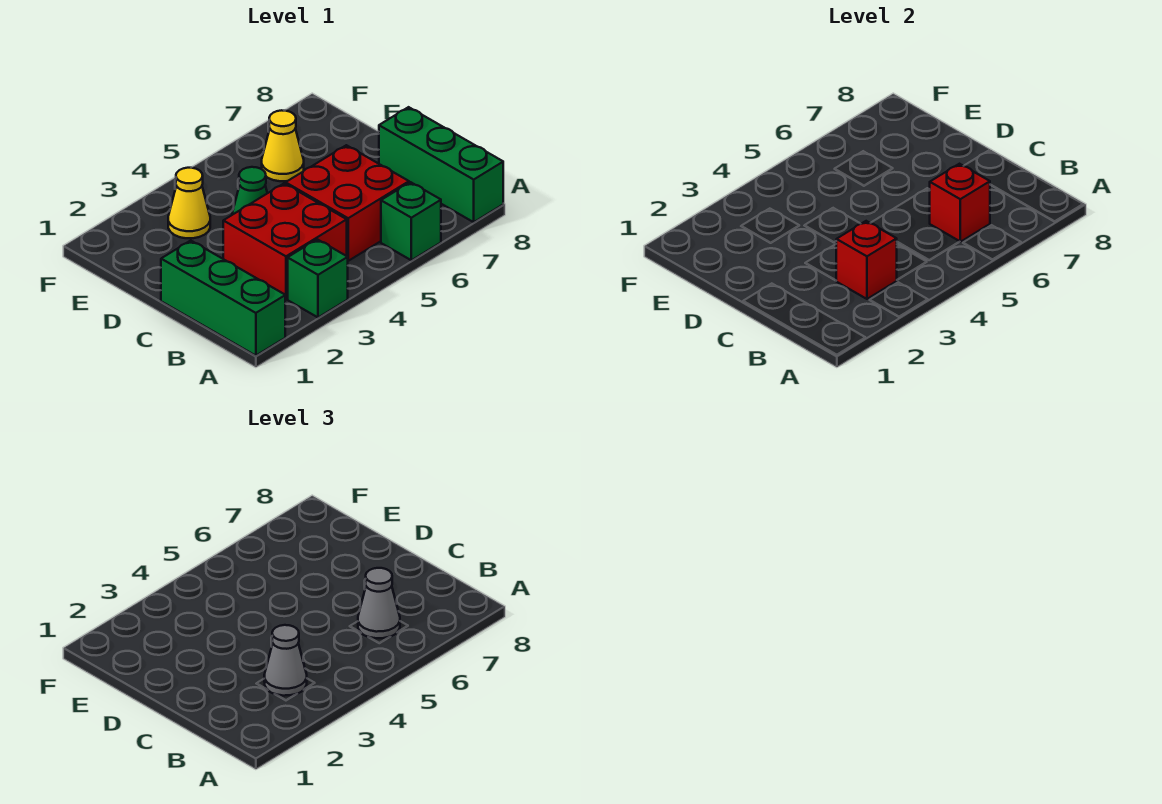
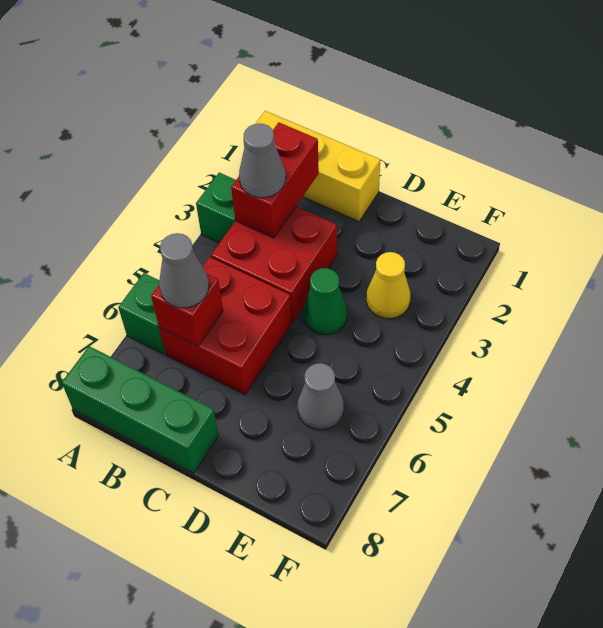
green 1x3 brick [161,241,285,356] -> yellow 1x3 brick [244,111,380,221]
red 1x1 brick [836,221,897,299] -> red 1x2 brick [231,123,319,238]
yellow 1x1 cone [262,110,304,181] -> grey 1x1 cone [297,363,344,430]

